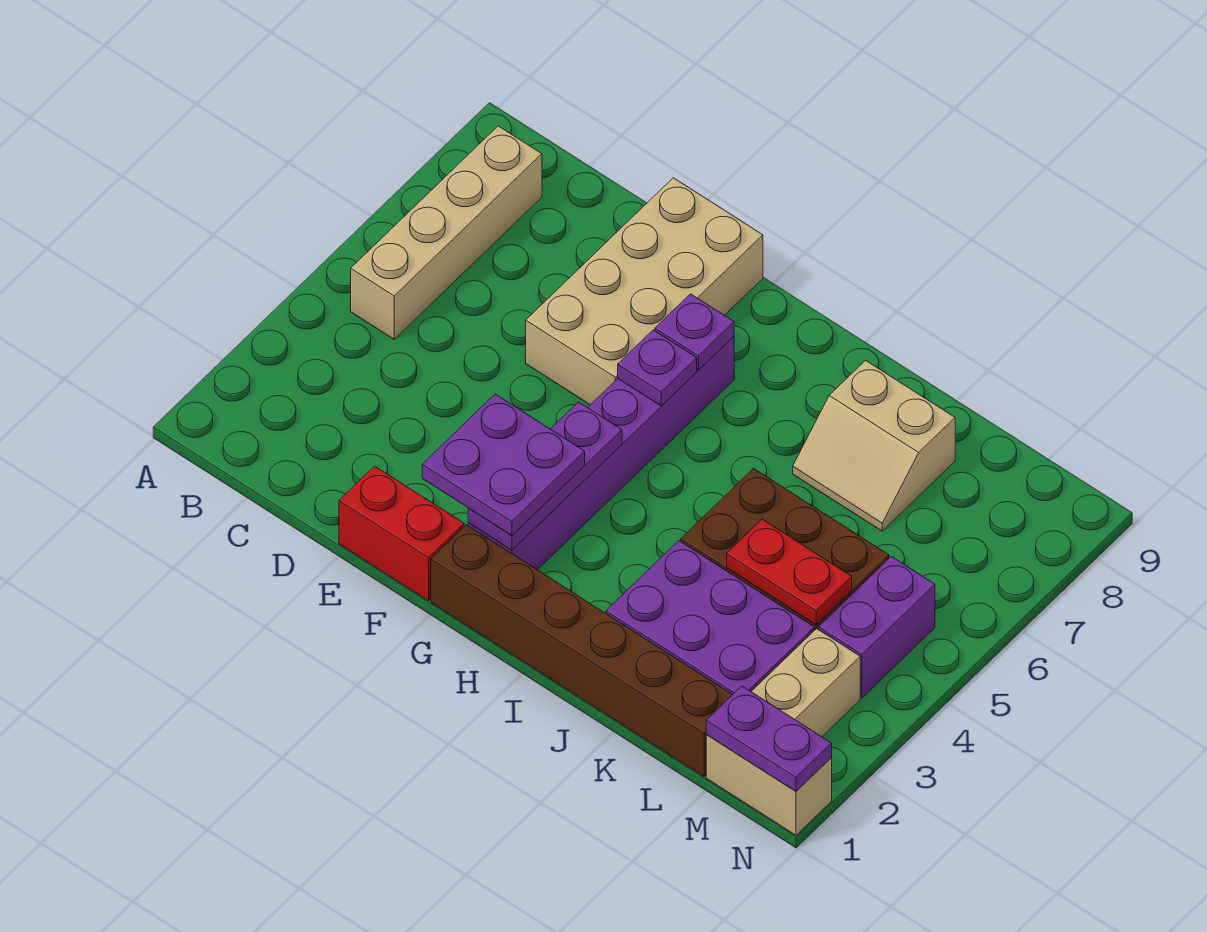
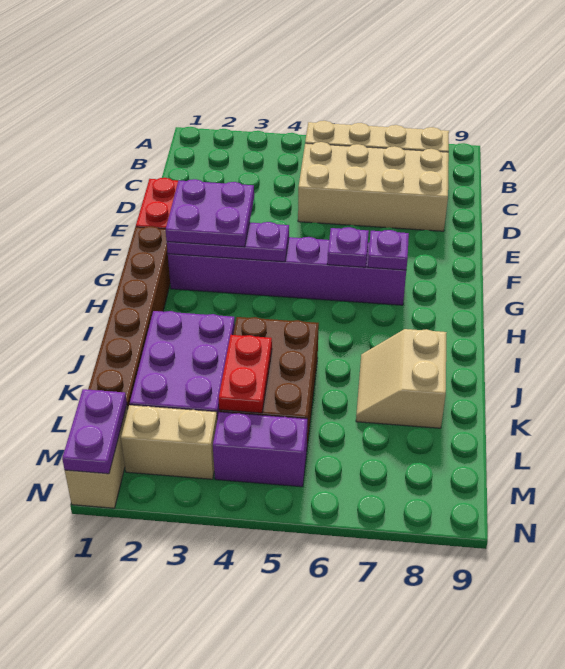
tan 2x4 brick [526,178,763,405] -> tan 2x4 brick moved to [298,142,449,231]

